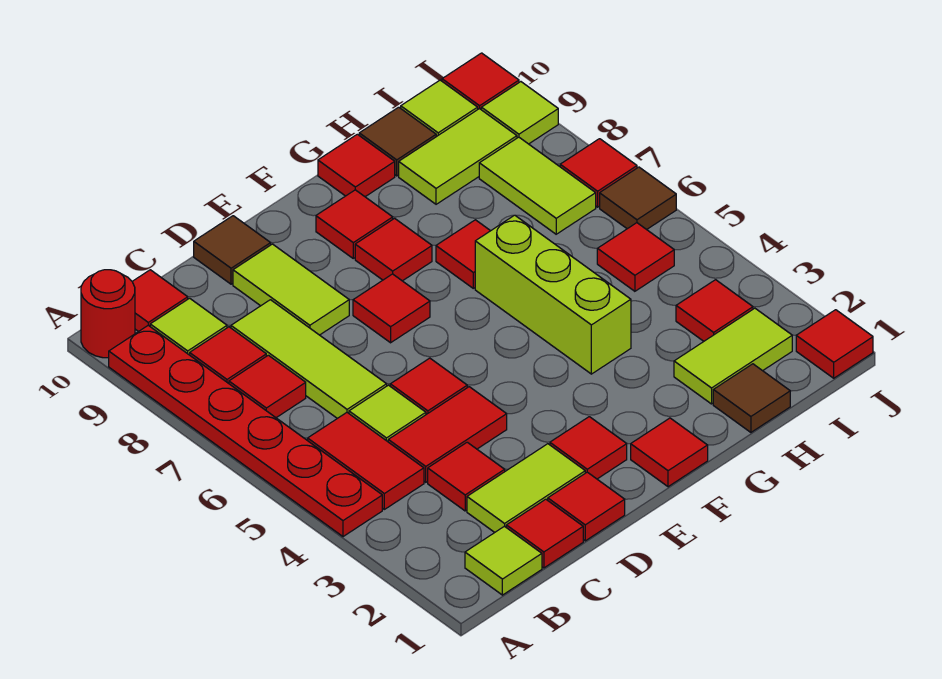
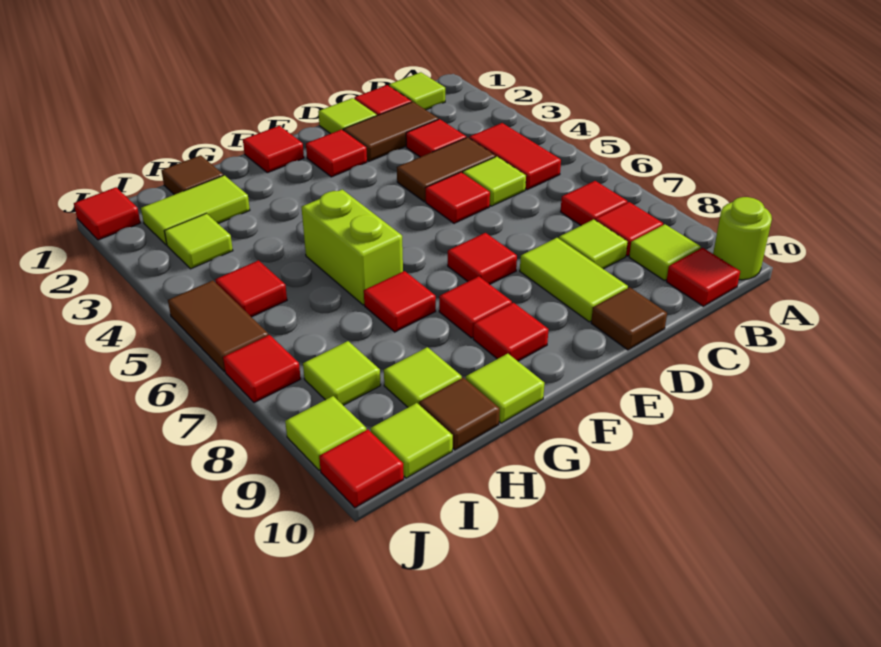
red 1x6 plate [109,325,382,537] -> none
red 1x1 round brick [81,270,135,358] -> lime 1x1 round brick [713,197,772,280]
lime 1x2 tile [467,444,585,532] -> brown 1x2 tile [343,102,438,161]
red 1x2 tile [388,387,507,482] -> brown 1x2 tile [397,137,496,202]
lime 1x3 tile [231,300,387,418] -> lime 1x1 tile [559,219,628,269]
red 1x1 tile [548,472,625,541] -> lime 1x1 tile [318,98,377,134]
lime 1x3 brick [475,215,631,374] -> lime 1x2 brick [301,189,403,305]
red 1x1 tile [318,134,395,197] -> lime 1x1 tile [466,354,544,423]
lime 1x2 tile [399,109,517,204] -> lime 1x1 tile [384,347,462,407]
red 1x1 tile [676,280,753,341] -> lime 1x1 tile [164,213,233,269]
lime 1x2 tile [479,137,596,234] -> lime 1x1 tile [303,341,381,405]
brown 1x1 tile [600,167,676,230] -> brown 1x2 tile [168,280,268,372]

